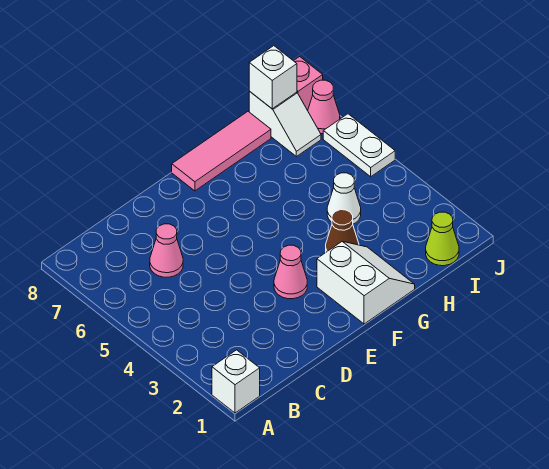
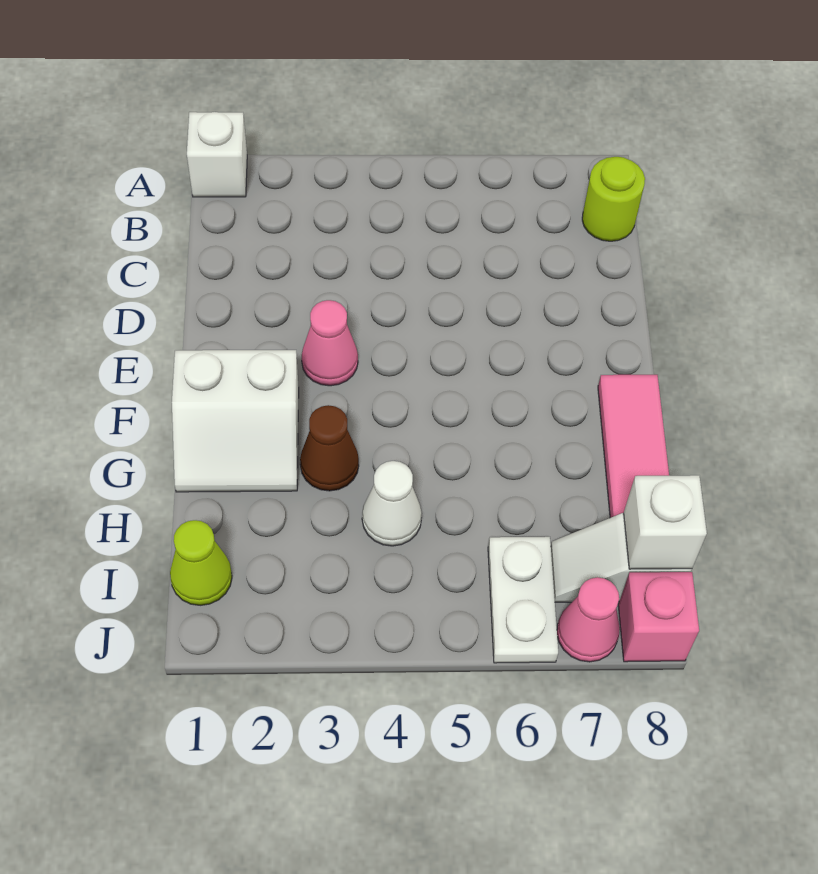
none -> lime 1x1 round brick [582,157,645,241]
pink 1x1 cone [150,224,183,277] -> none
white 1x2 plate [323,114,395,177] -> white 1x2 plate turned to [488,537,558,663]

